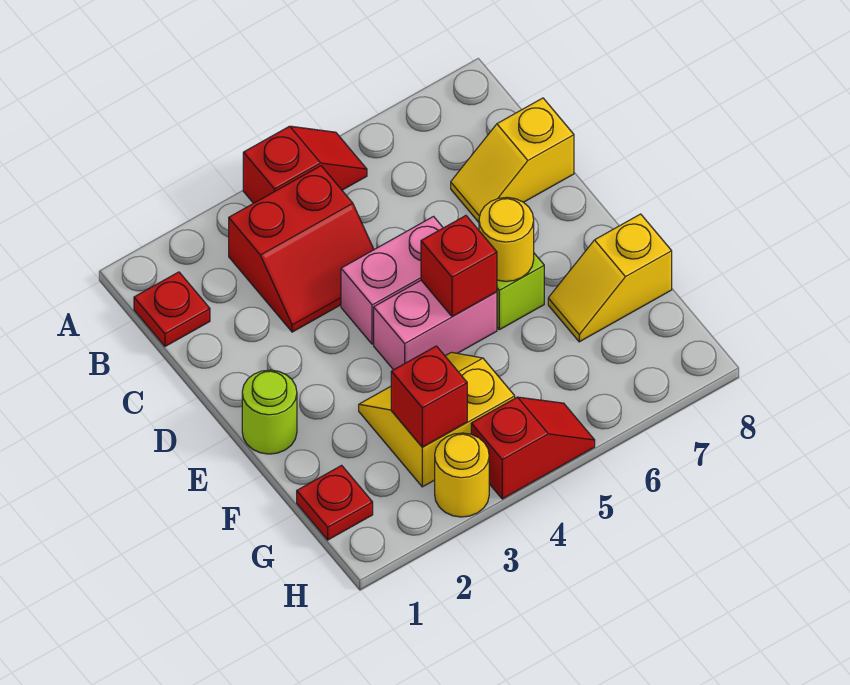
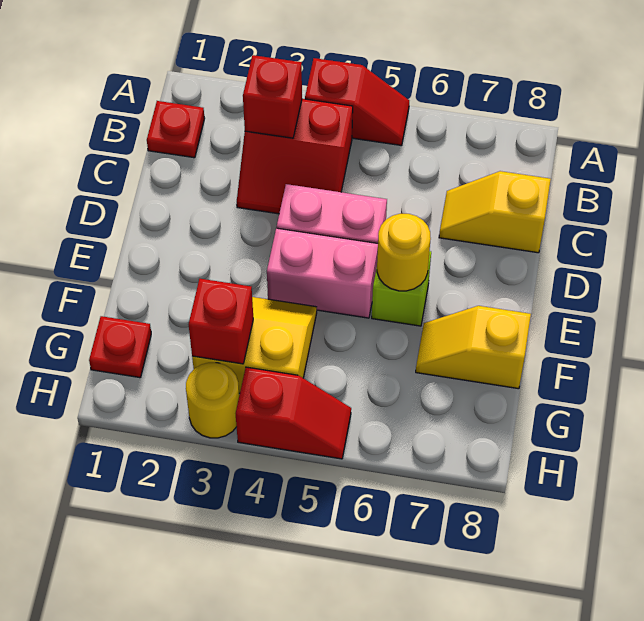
lime 1x1 round brick [242,370,297,454] -> none
red 1x1 brick [421,216,497,316] -> red 1x1 brick moved to [243,55,302,138]

